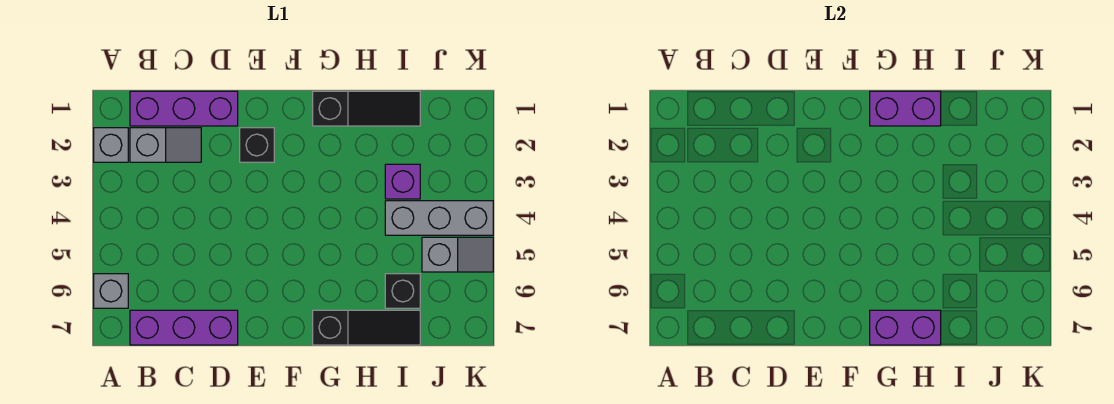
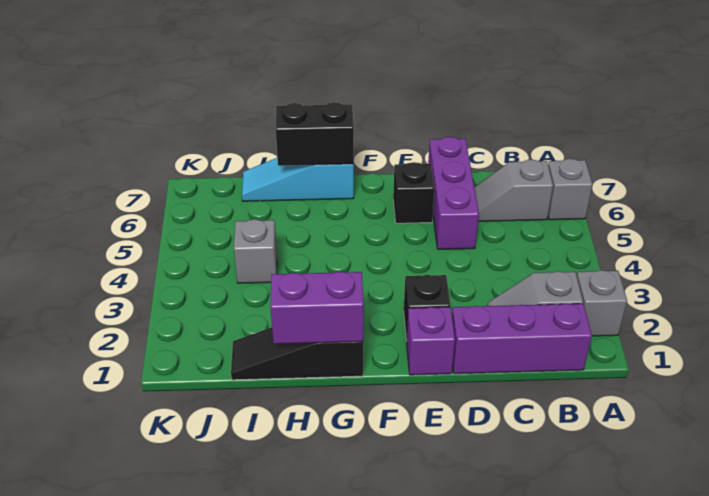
purple 1x3 brick [130,310,238,345] -> purple 1x3 brick turned to [428,137,479,249]
black 1x3 slope [313,310,420,345] -> cyan 1x3 slope [242,158,354,201]
purple 1x2 brick [870,310,941,345] -> black 1x2 brick [276,102,354,166]
purple 1x1 brick [385,164,420,199] -> purple 1x1 brick moved to [407,307,455,375]
grey 1x3 brick [385,201,493,235] -> grey 1x1 brick [234,219,277,283]
black 1x1 brick [385,274,420,308] -> black 1x1 brick moved to [393,162,435,223]
grey 1x2 slope [422,237,493,272] -> grey 1x2 slope moved to [474,160,553,221]

